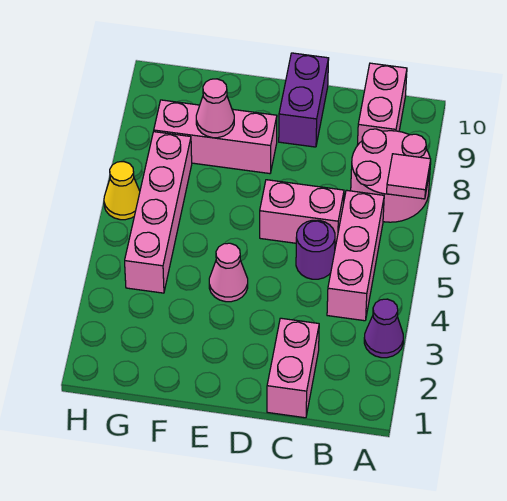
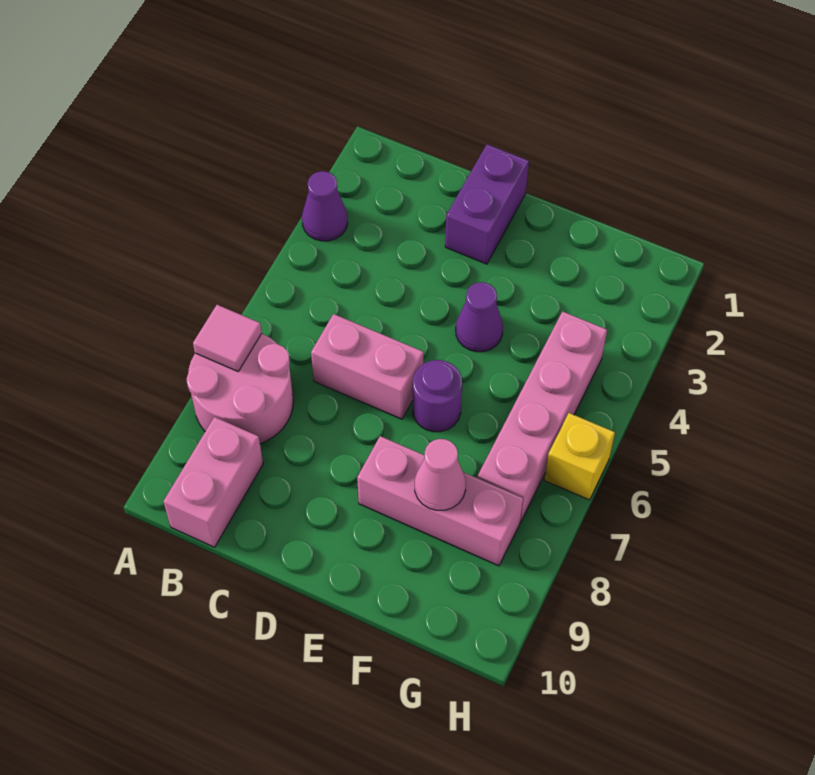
pink 1x3 brick [327,190,384,321] -> none
pink 1x2 brick [267,318,319,418] -> none
purple 1x1 round brick [296,220,335,279] -> purple 1x1 round brick moved to [413,360,462,432]
purple 1x2 brick [279,53,329,147] -> purple 1x2 brick moved to [445,144,529,264]
pink 1x1 cone [209,243,248,302] -> purple 1x1 cone [456,282,503,352]
yellow 1x1 cone [104,162,140,220] -> yellow 1x1 brick [544,413,615,500]

